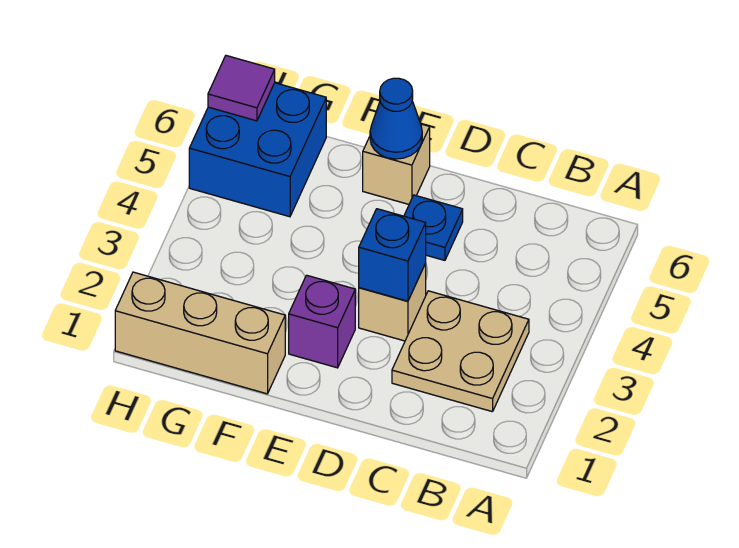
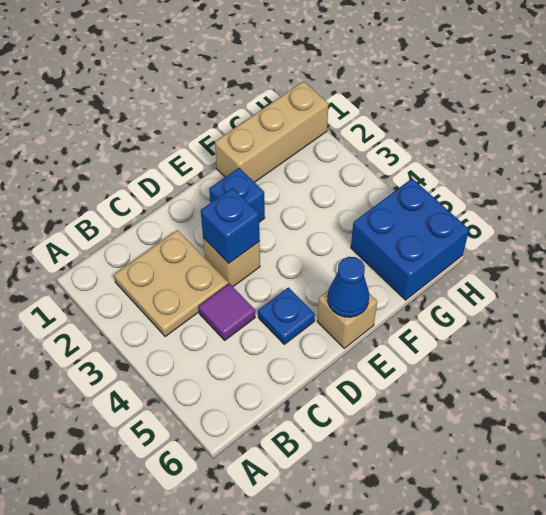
purple 1x1 brick [289,275,355,368] -> blue 1x1 brick [209,168,265,222]
purple 1x1 tile [208,56,275,121] -> purple 1x1 tile moved to [199,284,255,340]

